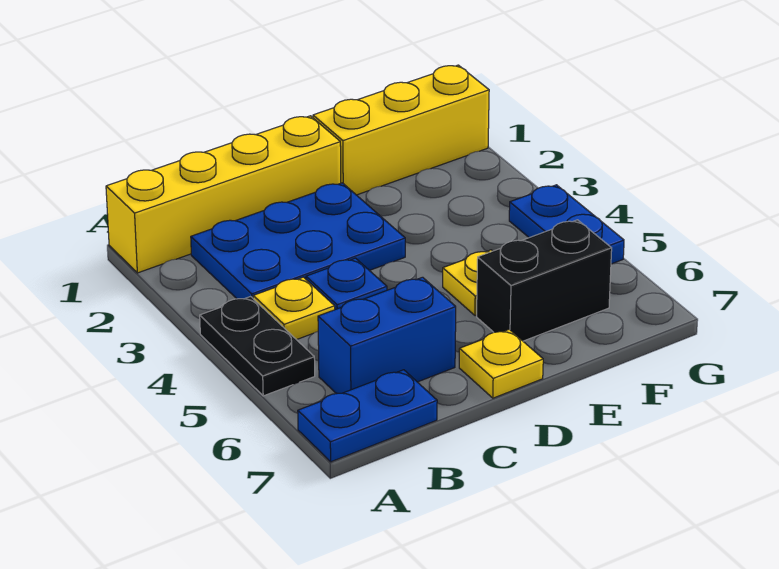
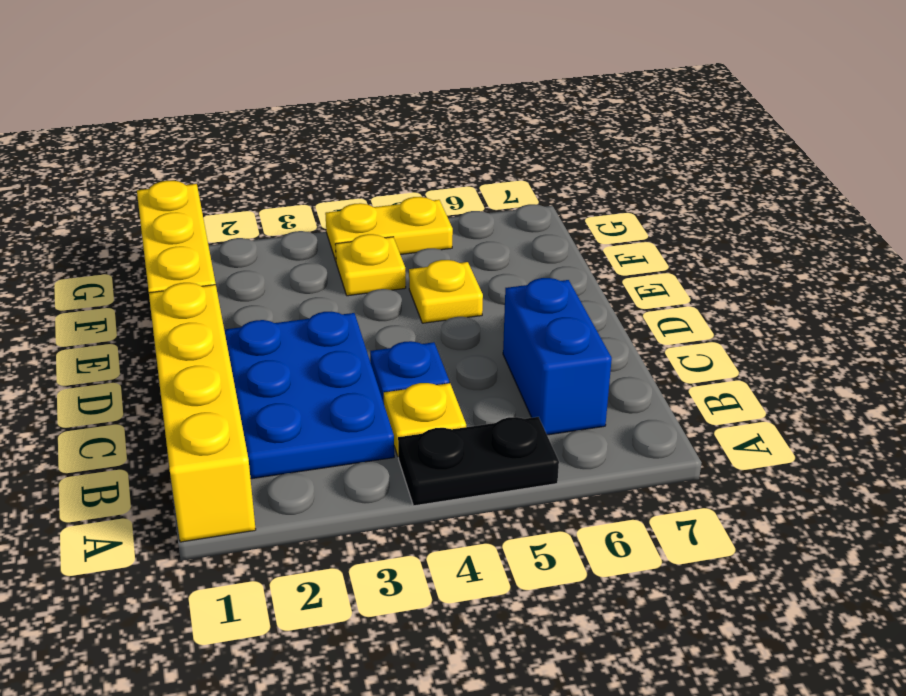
blue 1x2 plate [298,370,437,462] -> none
yellow 1x1 plate [459,329,543,398] -> yellow 1x1 plate moved to [335,234,406,296]
black 1x2 brick [477,220,612,341] -> none
blue 1x2 plate [509,185,624,264] -> yellow 1x2 plate [325,197,453,261]

